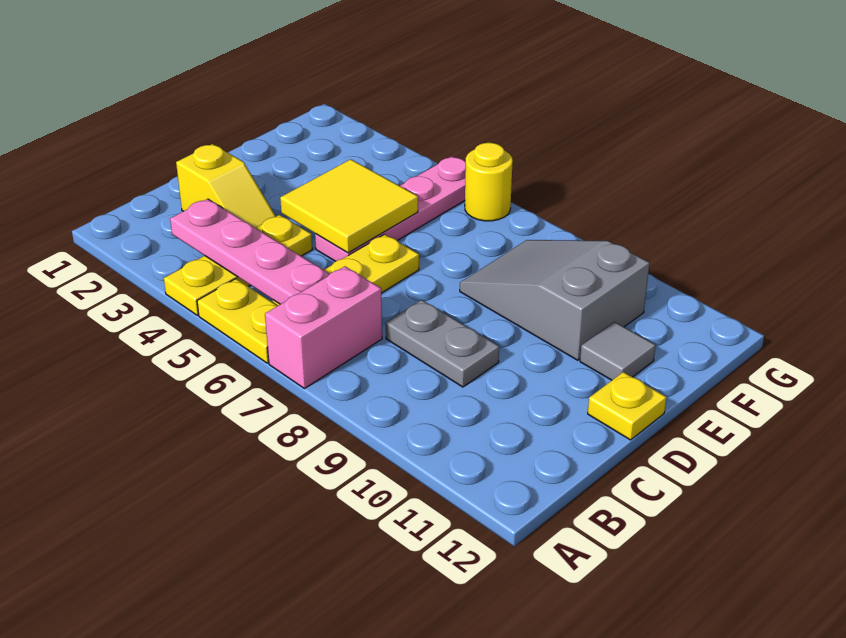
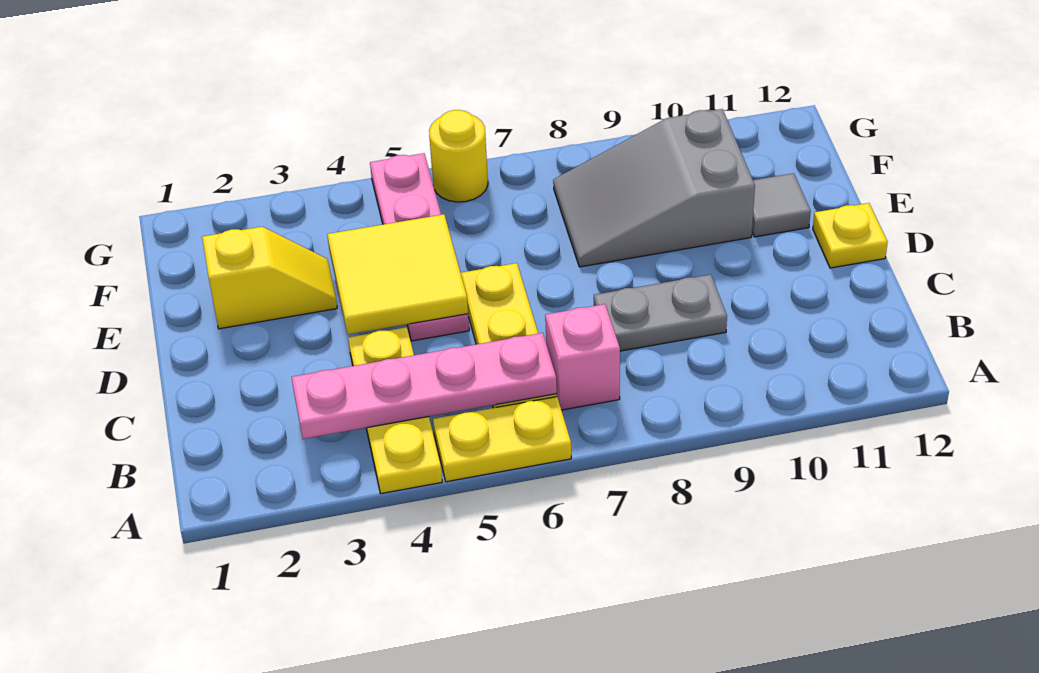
pink 1x2 brick [265,266,382,389] -> pink 1x1 brick [545,304,620,410]
yellow 1x2 slope [176,144,276,228] -> yellow 1x2 slope moved to [202,227,337,329]

